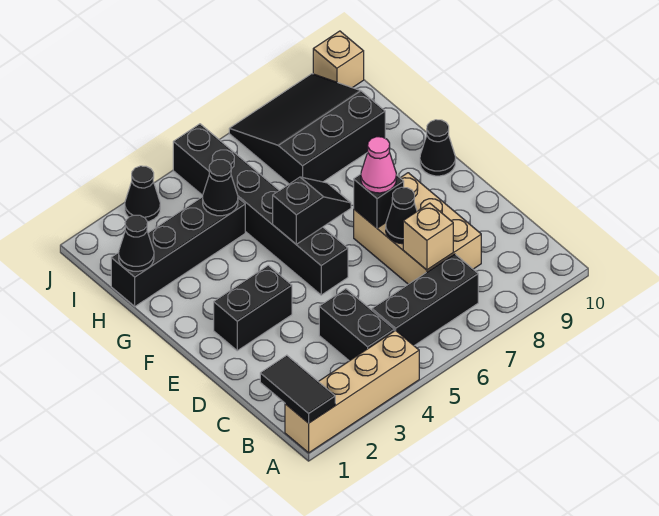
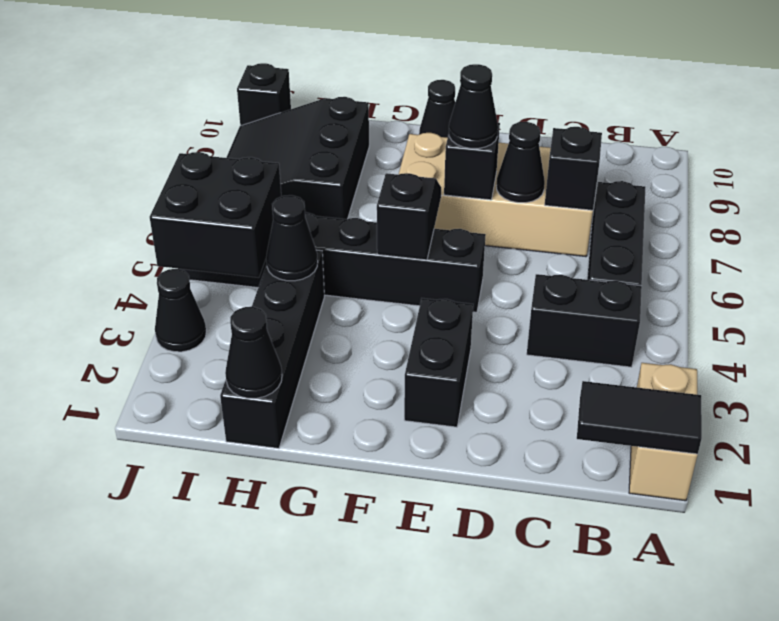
tan 1x4 brick [285,330,419,453] -> tan 1x2 brick [629,363,698,501]
tan 2x3 brick [354,173,481,284] -> tan 2x4 brick [399,133,593,257]
tan 1x1 brick [403,203,453,270] -> black 1x1 brick [545,127,602,210]
pink 1x1 cone [361,137,396,193] -> black 1x1 cone [449,64,498,148]
none -> black 2x2 brick [150,152,281,278]
tan 1x1 brick [313,31,364,88] -> black 1x1 brick [237,63,291,126]

